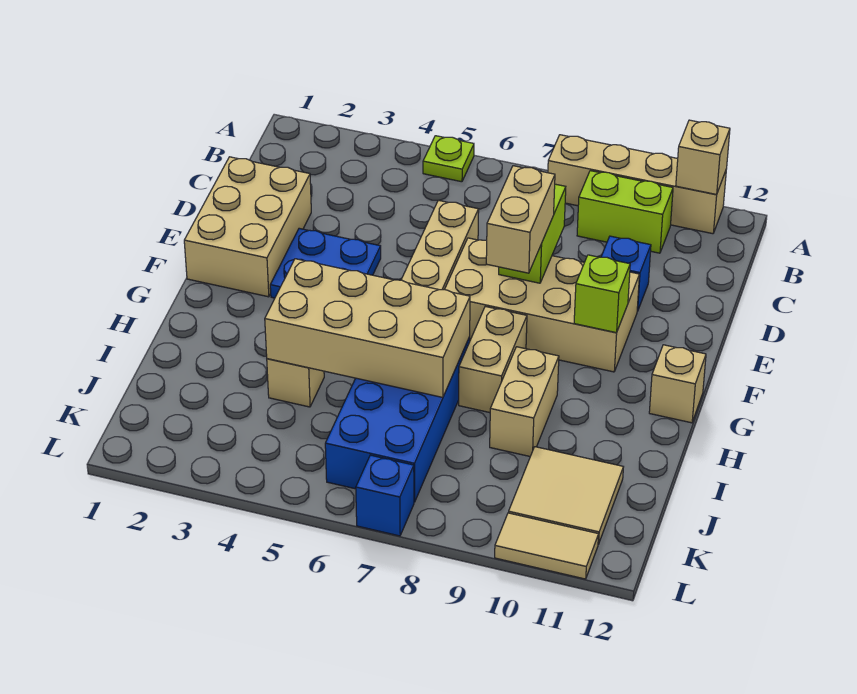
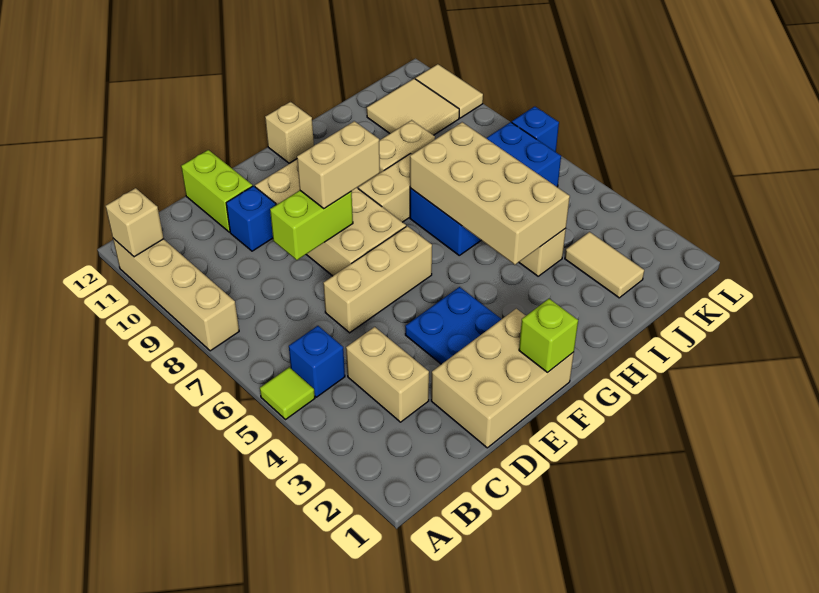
lime 1x1 plate [423,136,474,182] -> lime 1x1 tile [260,367,315,420]
none -> blue 1x1 brick [289,326,345,397]
lime 1x2 brick [577,171,673,253] -> lime 1x2 brick moved to [181,150,253,232]
none -> tan 1x2 brick [346,327,429,422]
lime 1x1 brick [574,255,630,333] -> lime 1x1 brick moved to [519,299,578,372]
none -> tan 1x2 tile [565,232,644,298]

